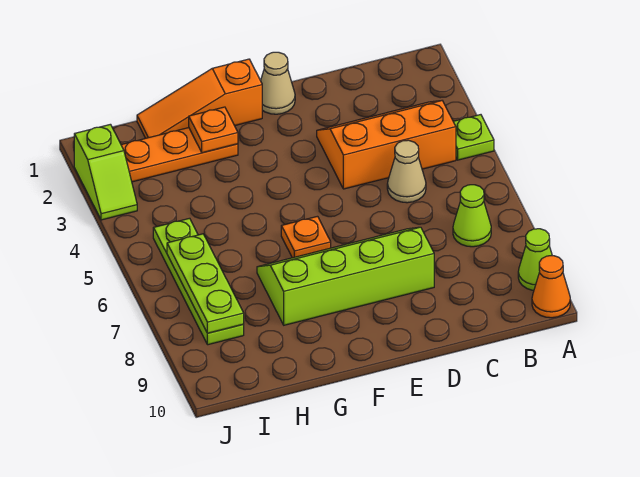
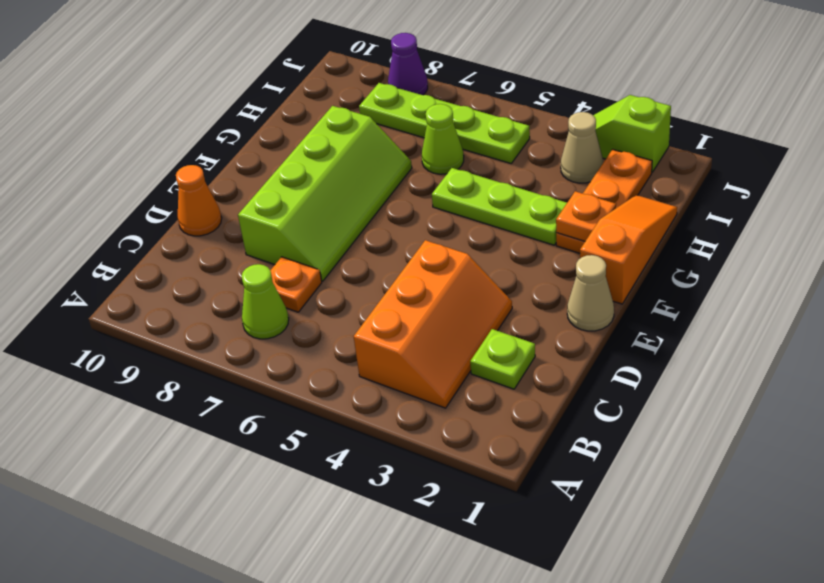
lime 1x1 plate [453,115,494,160] -> lime 1x1 plate moved to [470,329,535,389]
lime 1x1 cone [518,229,552,290] -> lime 1x1 cone moved to [422,104,464,174]
orange 1x1 cone [532,256,570,318] -> orange 1x1 cone moved to [176,165,222,236]
tan 1x1 cone [387,140,426,203] -> tan 1x1 cone moved to [561,112,603,183]
orange 1x1 plate [281,216,331,258] -> orange 1x1 plate moved to [270,257,322,312]
lime 1x3 plate [167,234,244,333] -> lime 1x3 plate moved to [432,168,567,245]
none -> purple 1x1 cone [388,33,428,95]

